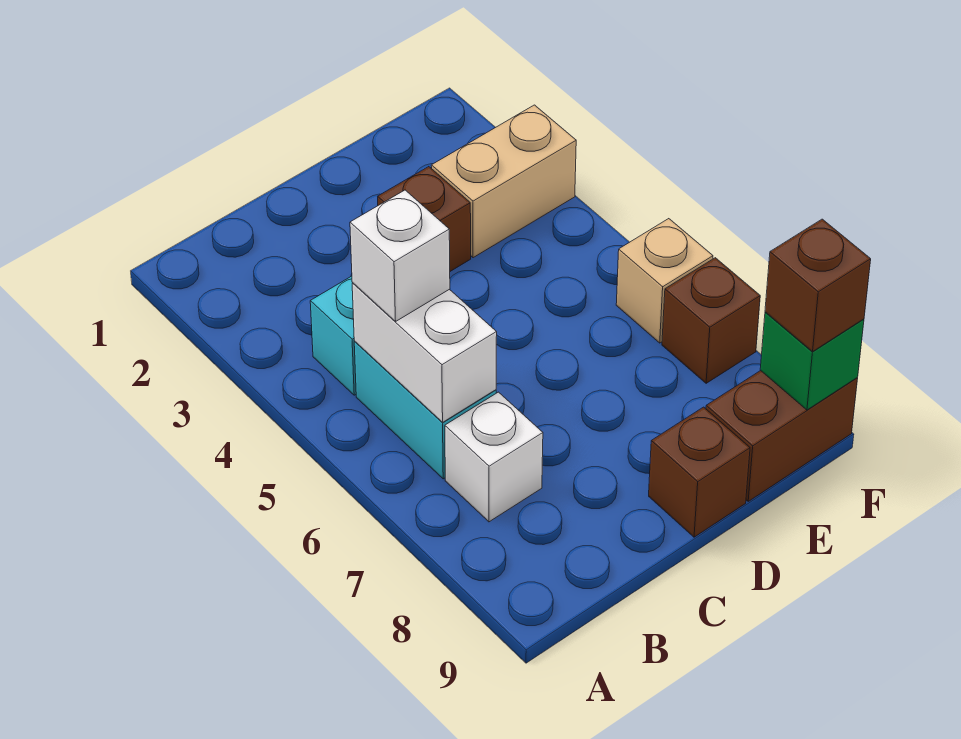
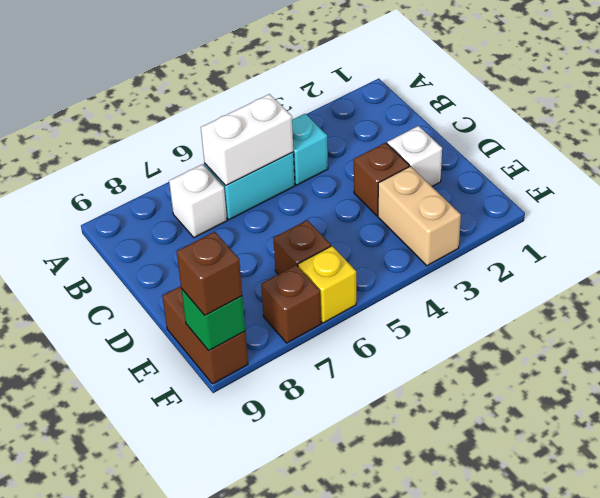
white 1x1 brick [350,190,450,321] -> white 1x1 brick moved to [387,126,442,186]
brown 1x1 brick [649,407,750,537] -> brown 1x1 brick moved to [273,220,331,274]
tan 1x1 brick [616,219,713,343] -> yellow 1x1 brick [298,246,356,323]

